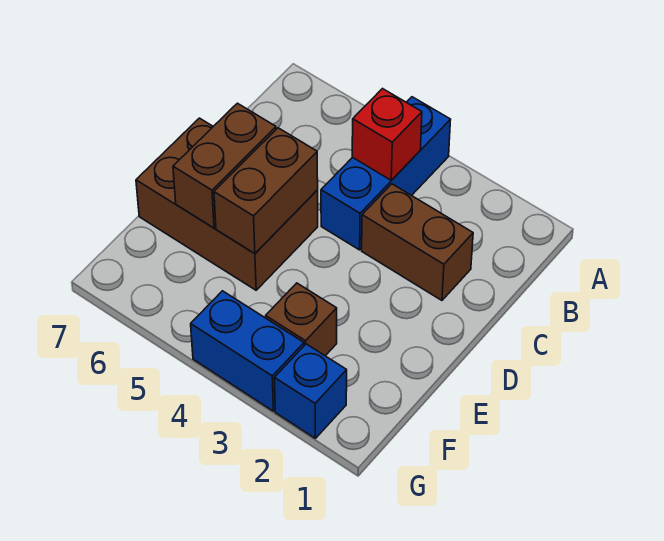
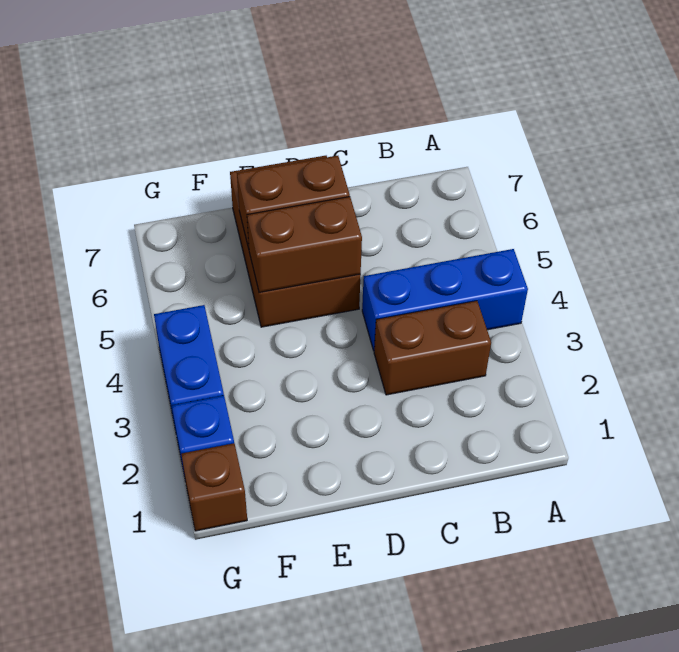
red 1x1 brick [352,89,422,180] -> none
brown 1x2 brick [362,184,473,300] -> brown 1x2 brick turned to [374,301,491,395]
brown 1x1 brick [266,283,337,356] -> brown 1x1 brick moved to [181,443,247,531]

